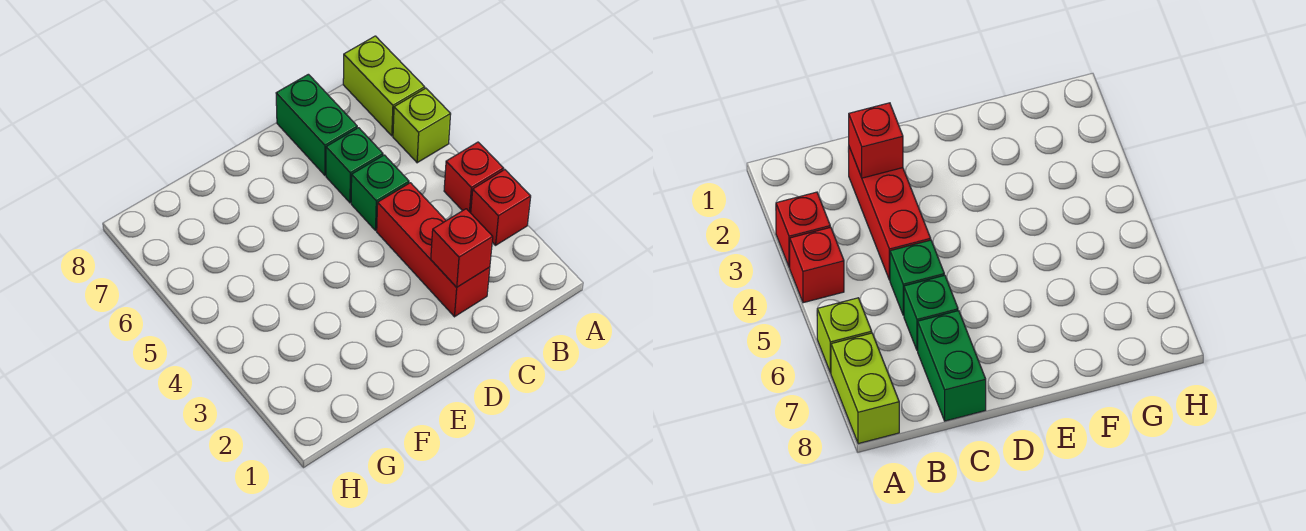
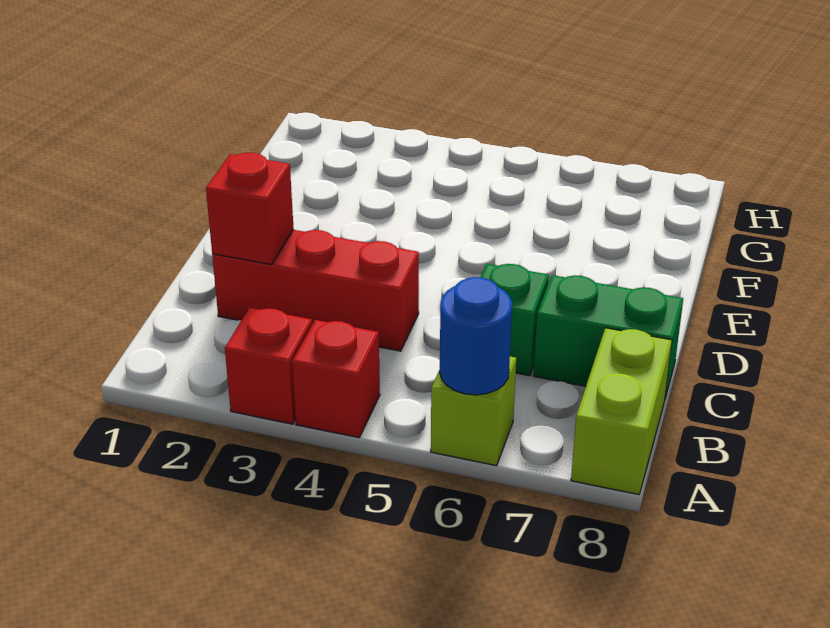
none -> blue 1x1 round brick [440,277,512,395]
lime 1x2 brick [343,36,425,136] -> lime 1x2 brick turned to [571,328,672,495]
green 1x1 brick [351,155,409,230] -> none

